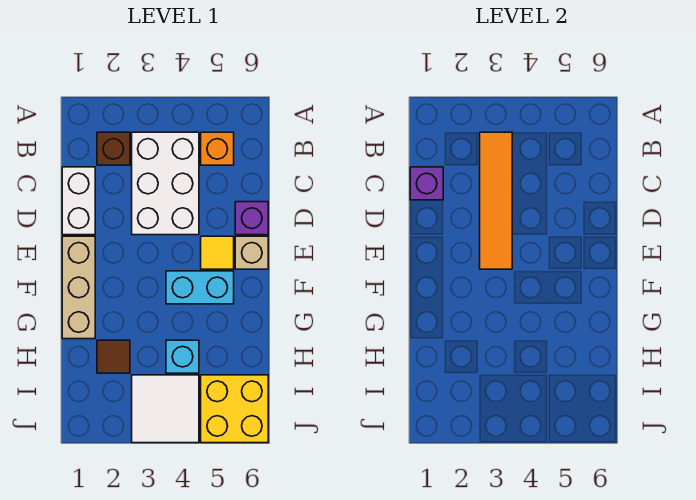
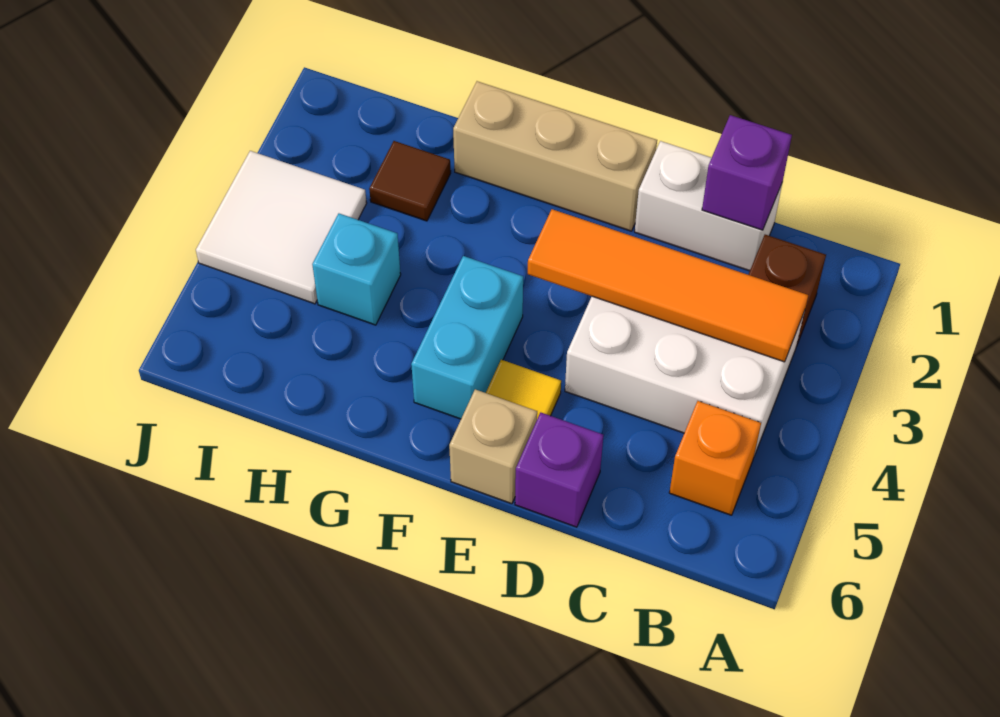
yellow 2x2 brick [201,375,268,443] -> none

